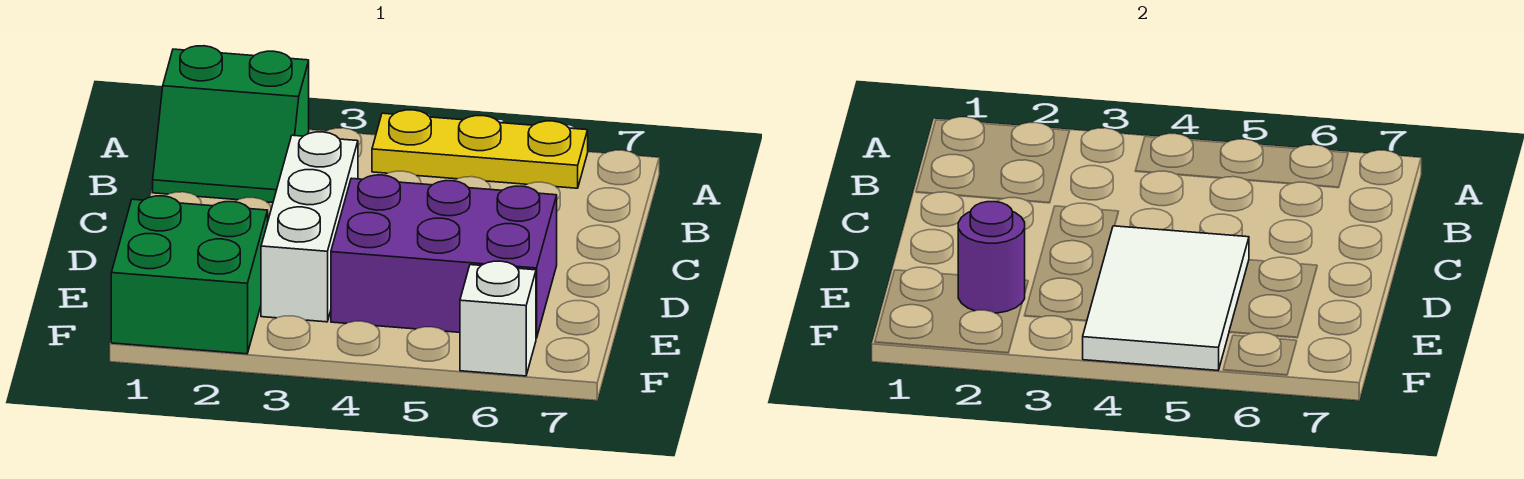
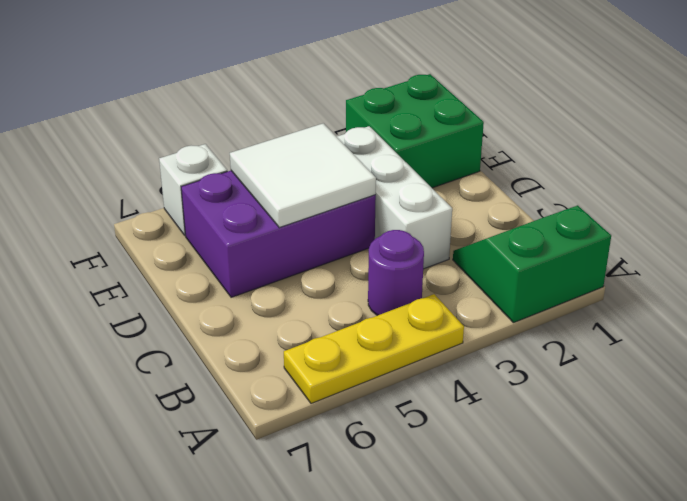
white 2x3 tile [1083,226,1249,370] -> white 2x2 tile [230,123,376,228]
purple 1x1 round brick [958,202,1025,313] -> purple 1x1 round brick moved to [368,230,424,316]

